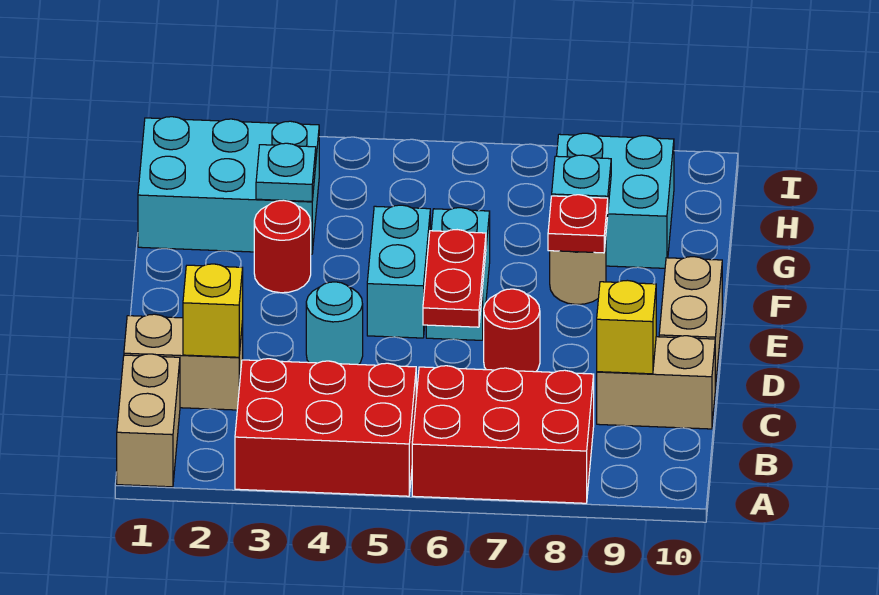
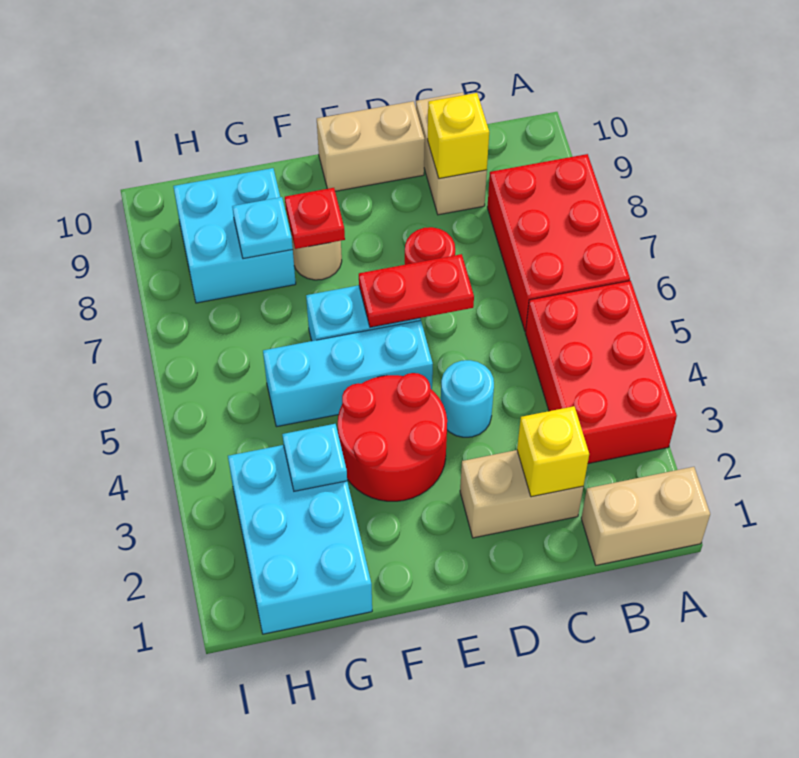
tan 1x2 brick [124,314,243,410] -> tan 1x2 brick turned to [460,450,583,538]
cyan 1x2 brick [367,205,430,338] -> cyan 1x3 brick [263,320,433,427]
red 1x1 round brick [254,200,311,293] -> red 2x2 round brick [338,373,447,501]

